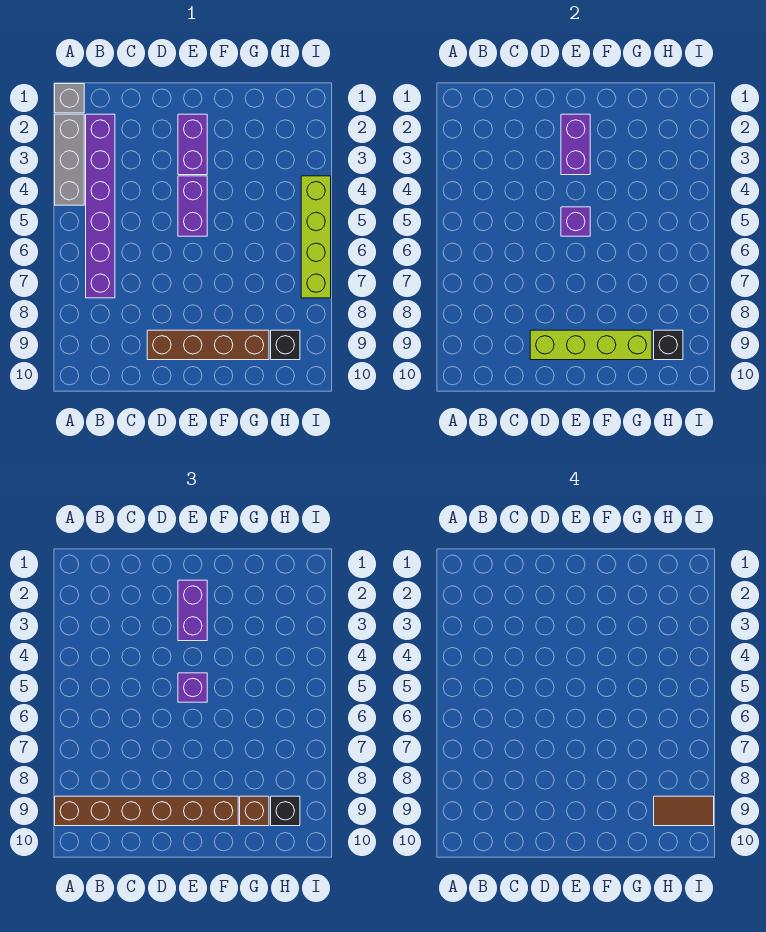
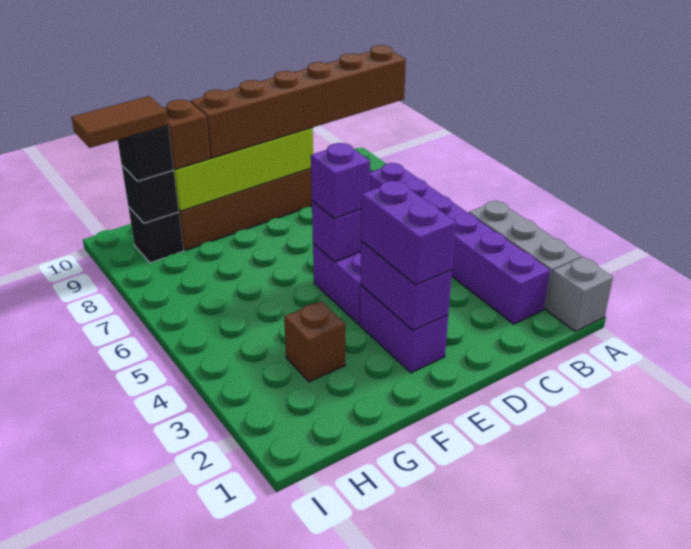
none -> brown 1x1 brick [284,301,345,382]
lime 1x4 brick [301,176,331,298] -> none

